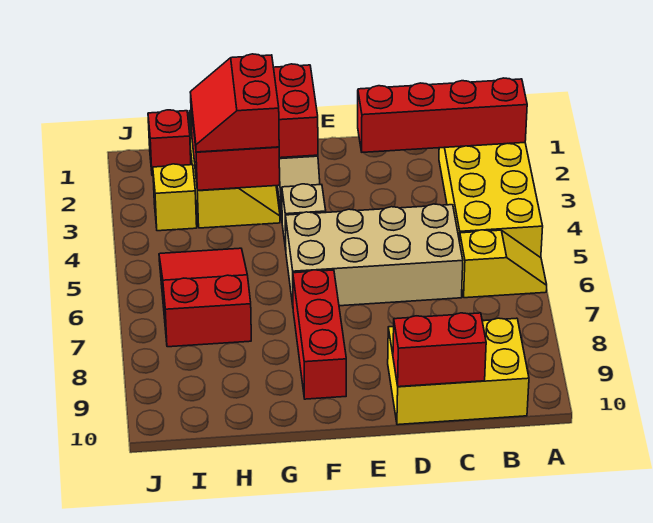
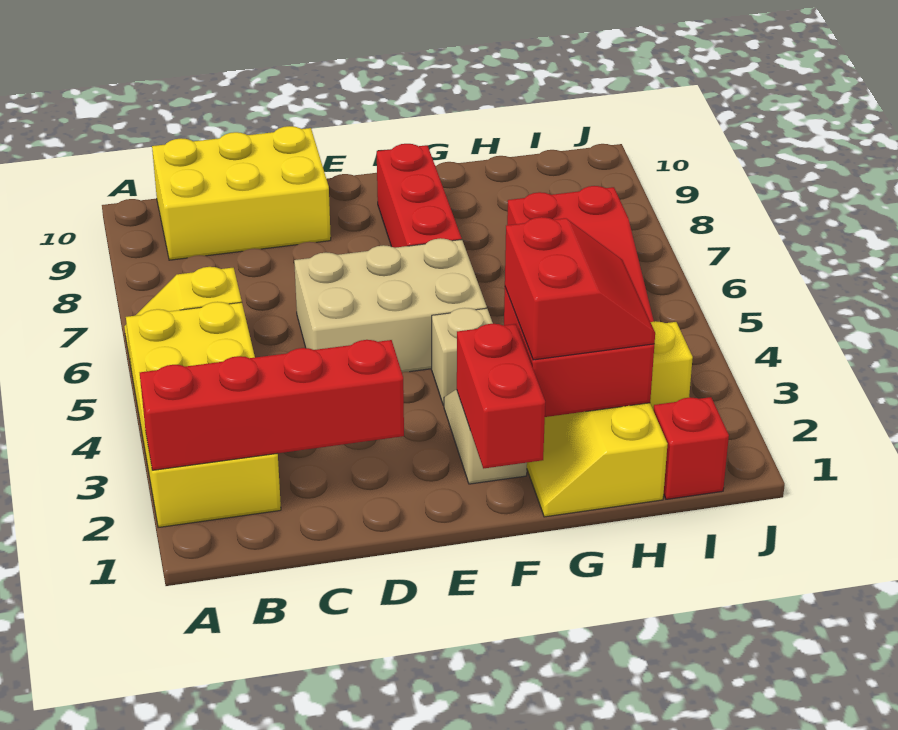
tan 2x4 brick [285,204,463,306] -> tan 2x3 brick [294,238,487,372]
red 1x2 brick [393,313,486,387] -> none

